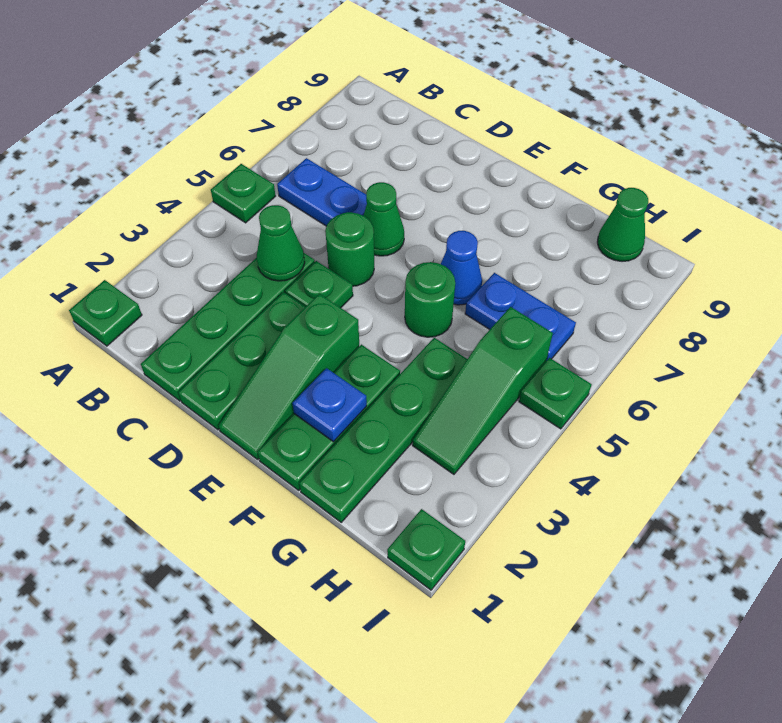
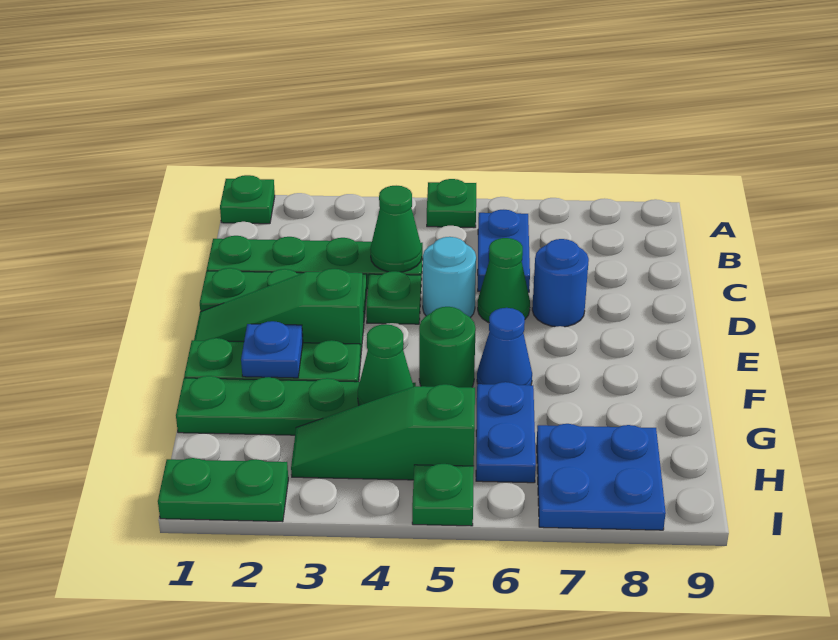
green 1x1 round brick [325,212,374,286] -> cyan 1x1 round brick [423,237,476,318]
none -> blue 1x1 round brick [532,239,589,327]
none -> blue 2x2 plate [537,424,666,530]
green 1x1 cone [597,188,648,261] -> green 1x1 cone moved to [358,324,414,406]
green 1x1 plate [387,509,465,590] -> green 1x2 plate [158,458,288,522]

